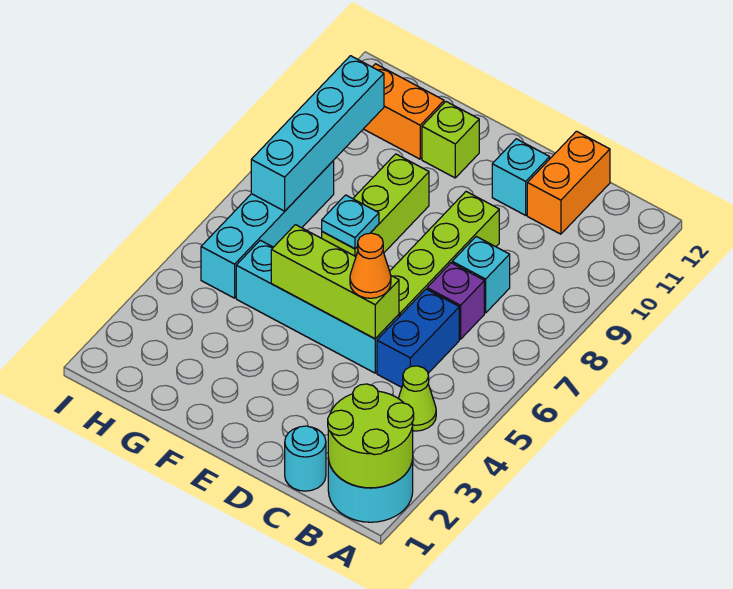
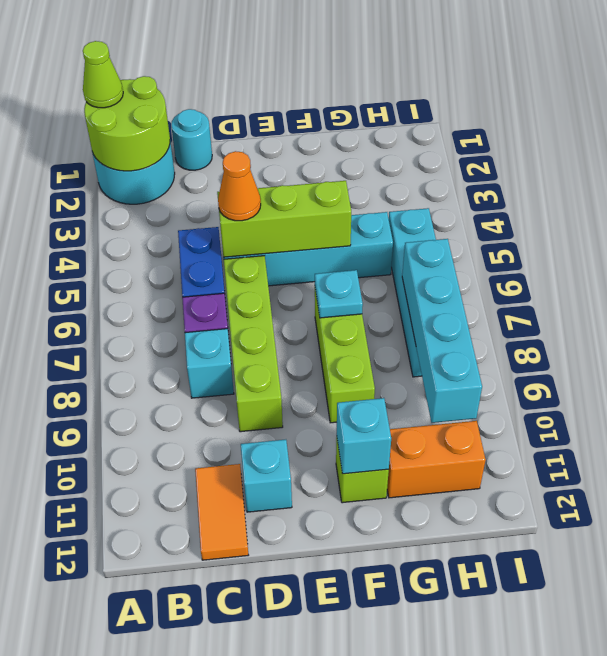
lime 1x1 cone [398,366,436,431] -> lime 1x1 cone moved to [83,41,123,108]
orange 1x2 brick [527,131,610,234] -> orange 1x2 tile [195,464,248,560]
none -> cyan 1x1 brick [337,398,391,474]

